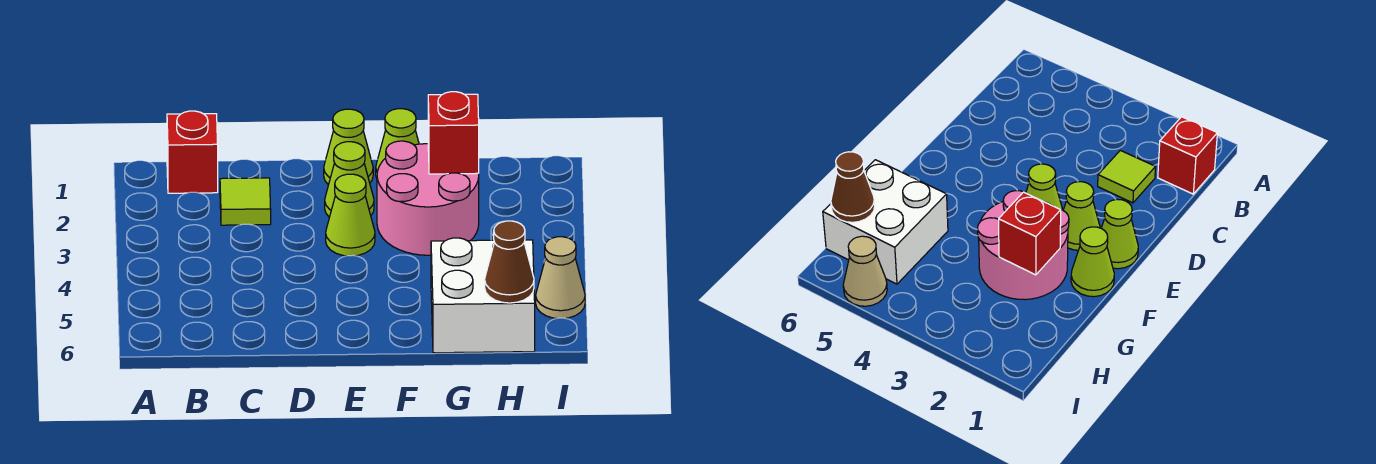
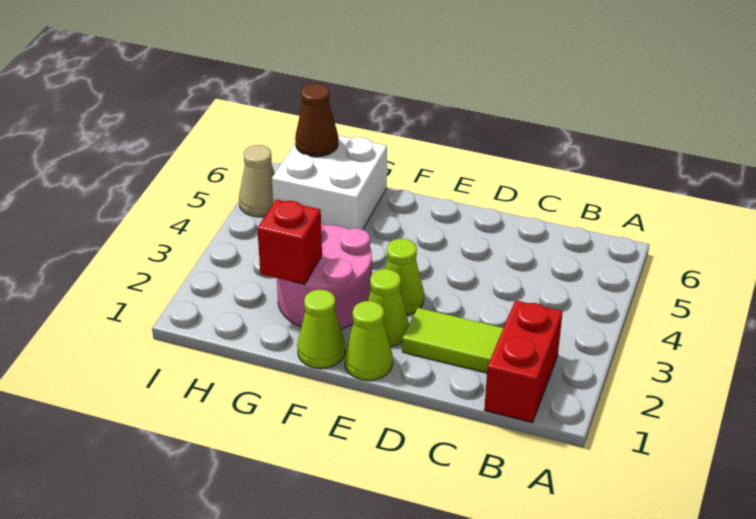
red 1x1 brick [167,111,218,193] -> red 1x2 brick [484,300,563,423]
lime 1x1 tile [220,178,271,225] -> lime 1x2 tile [402,308,503,373]

